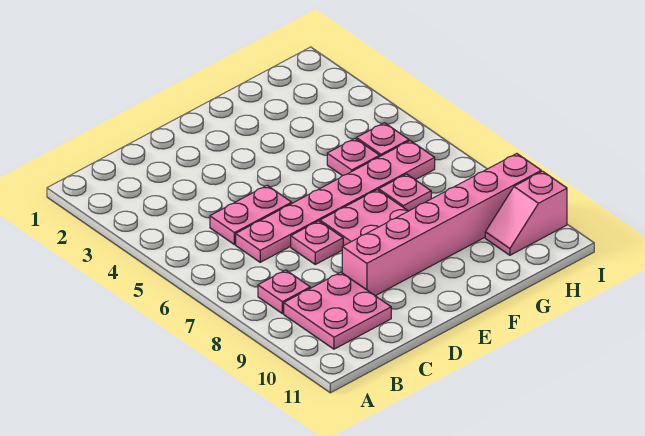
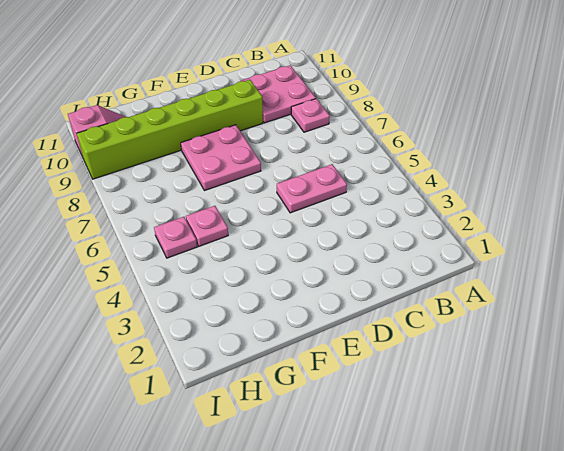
pink 1x6 plate [236,141,435,262] -> none
pink 1x1 plate [291,221,343,264] -> none
pink 1x6 brick [342,154,541,296] -> lime 1x6 brick [77,80,263,179]
pink 1x1 plate [379,174,431,211] -> none

